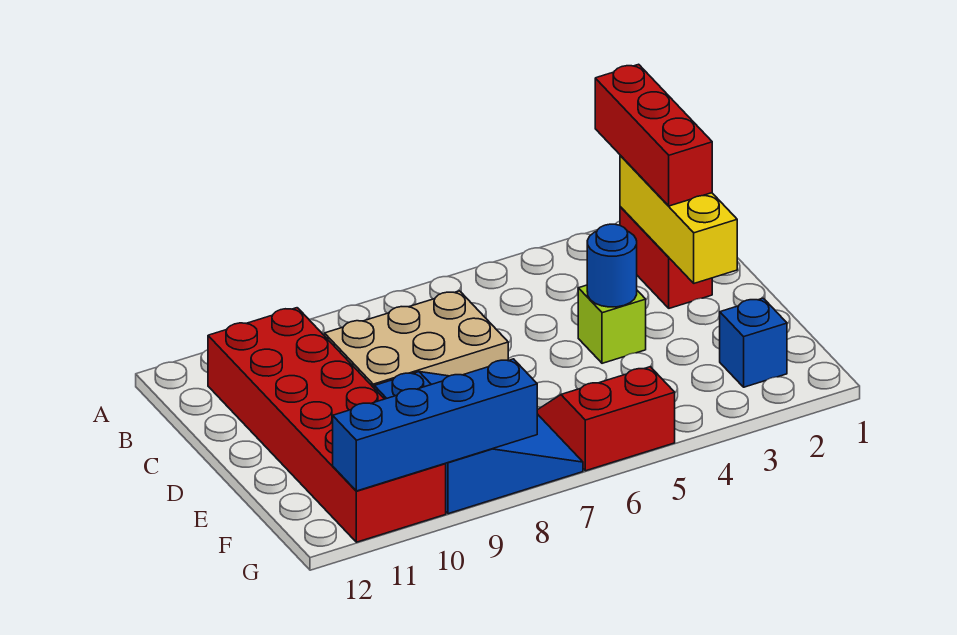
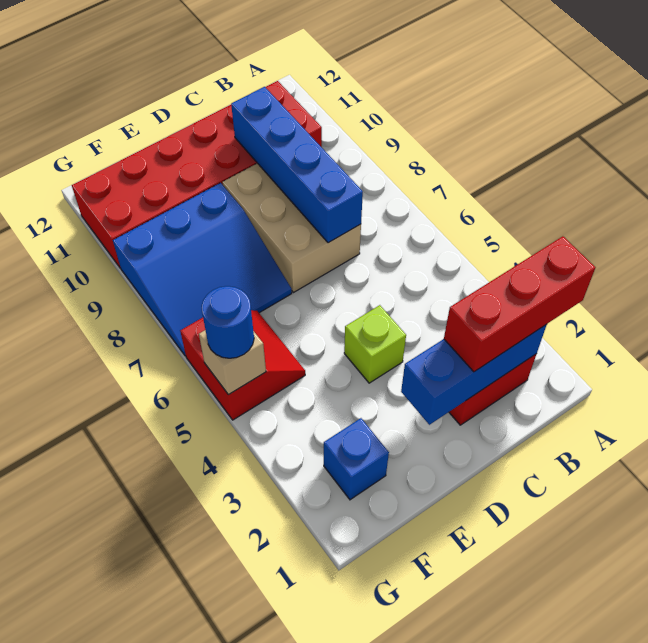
yellow 1x3 brick [620,155,737,283] -> blue 1x3 brick [401,324,547,425]
blue 1x1 round brick [587,224,637,307] -> blue 1x1 round brick moved to [202,286,254,358]
none -> tan 1x1 brick [199,330,266,395]
blue 1x4 brick [333,359,537,491] -> blue 1x4 brick moved to [231,87,363,243]

